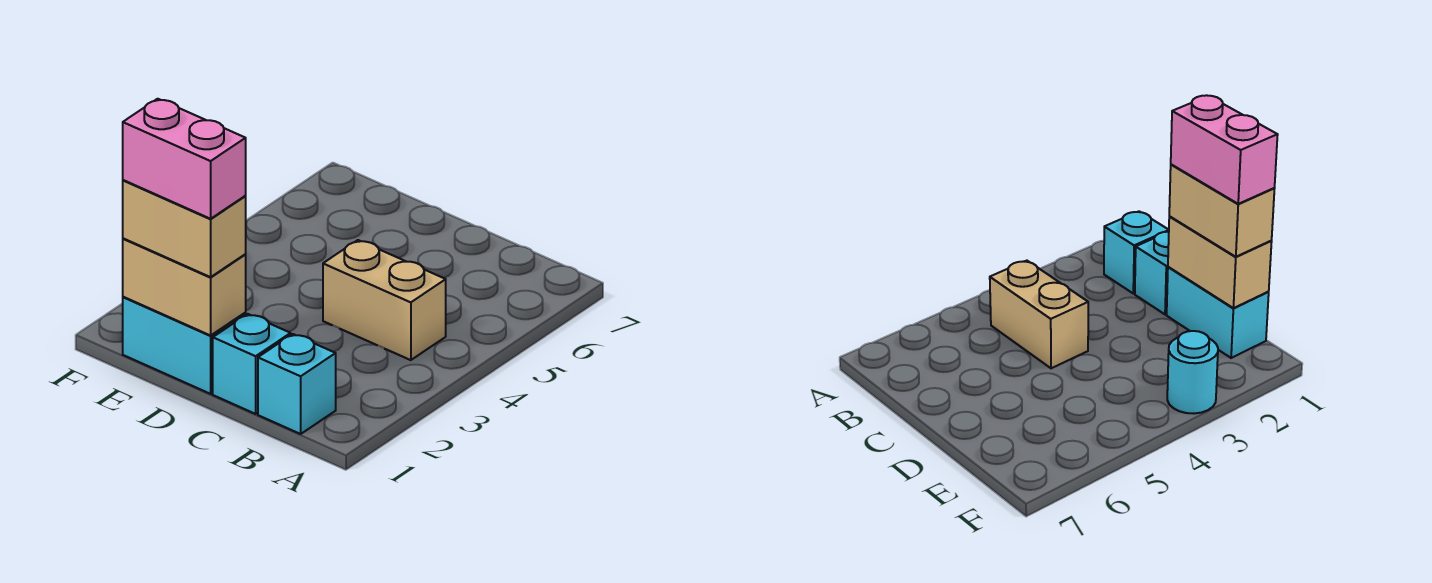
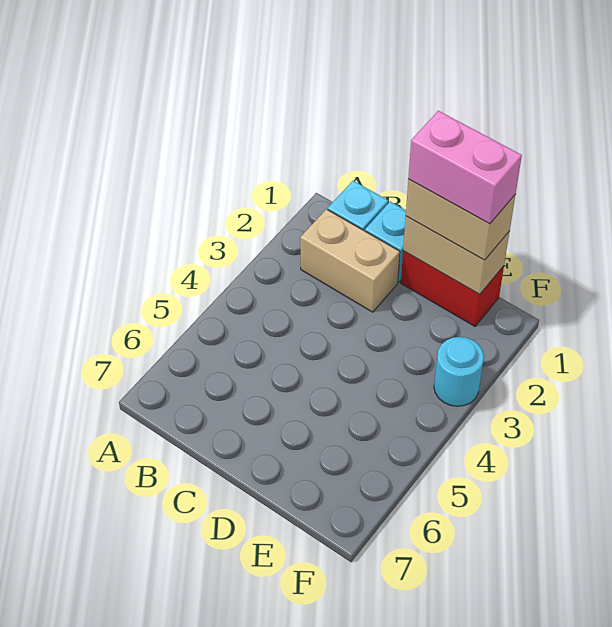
tan 1x2 brick [323,240,446,360] -> tan 1x2 brick moved to [300,209,400,312]
cyan 1x2 brick [123,297,246,394] -> red 1x2 brick [401,251,504,326]

